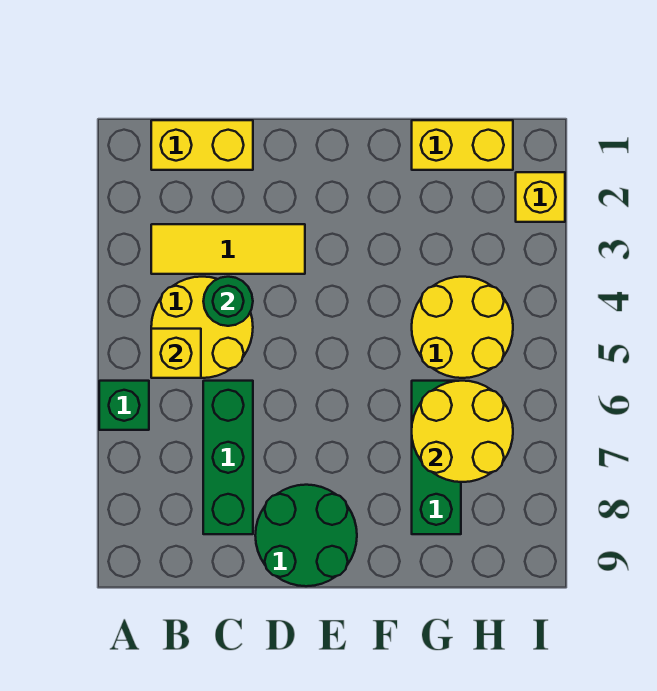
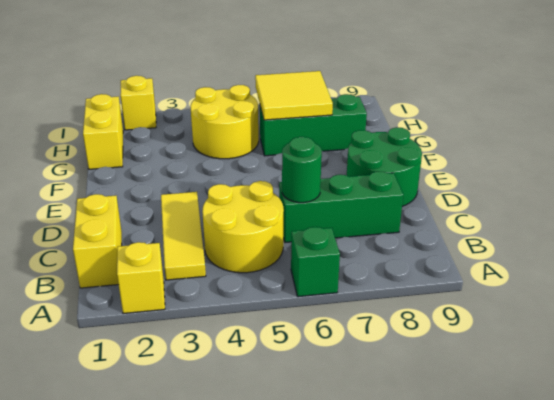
yellow 1x1 brick [151,329,201,378] -> yellow 1x1 brick moved to [117,242,165,314]
green 1x1 round brick [203,277,253,326] -> green 1x1 round brick moved to [282,137,322,203]
yellow 2x2 round brick [412,381,513,482] -> yellow 2x2 tile [255,71,333,120]

